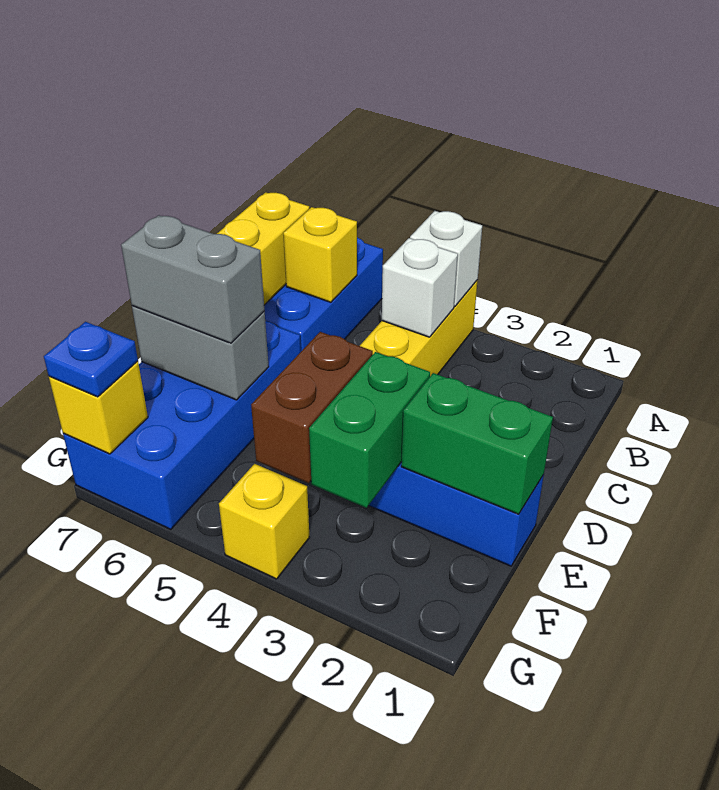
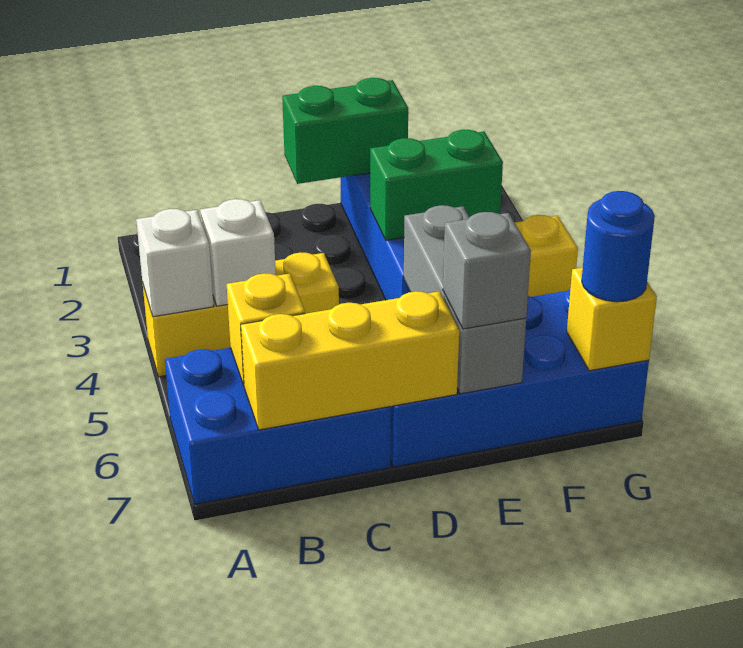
green 1x2 brick [401,373,553,514] -> green 1x2 brick turned to [282,78,408,184]
brown 1x2 brick [251,332,373,483] -> none
grey 1x2 brick [132,306,269,400] -> grey 1x3 brick [404,205,526,394]
grey 1x2 brick [121,215,265,343] -> grey 1x1 brick [443,212,531,329]
blue 1x1 plate [44,322,138,397] -> blue 1x1 round brick [582,191,655,302]

